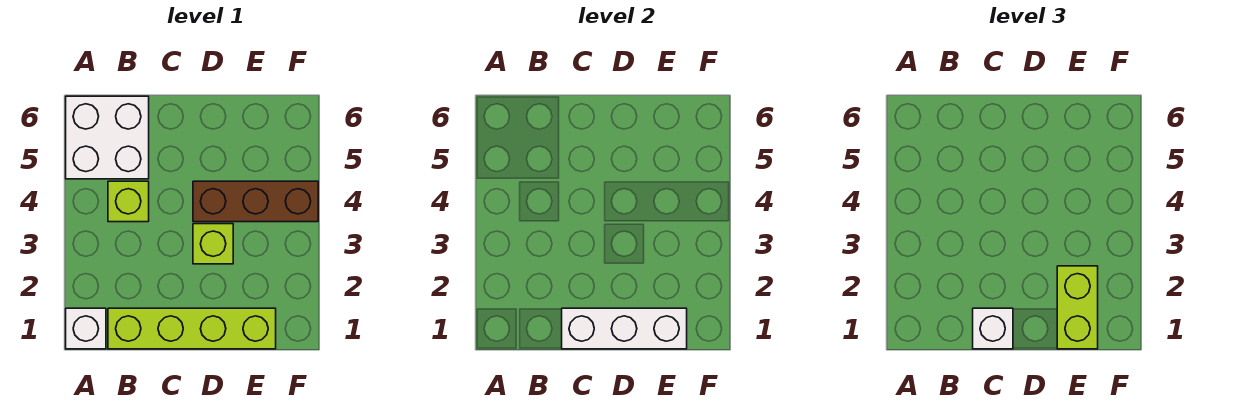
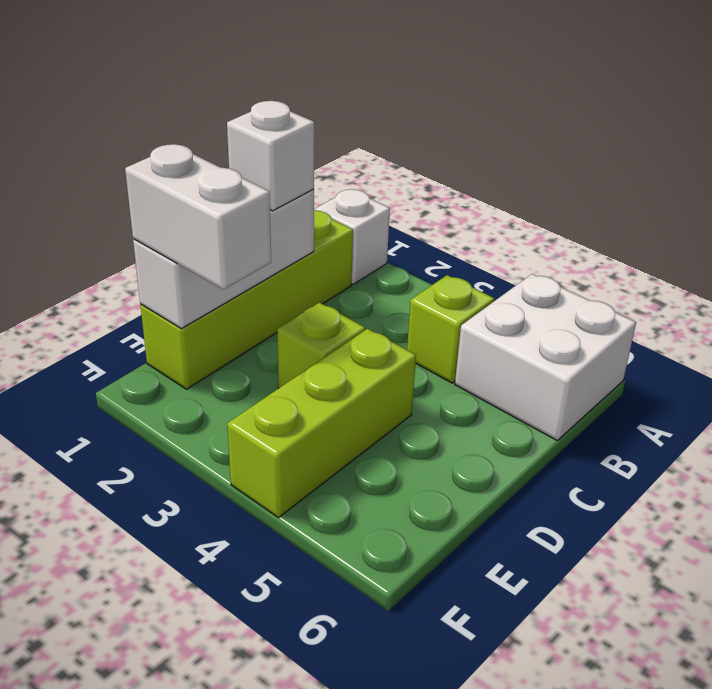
brown 1x3 brick [193,181,318,222] -> lime 1x3 brick [227,329,416,518]
lime 1x2 brick [1057,266,1098,349] -> white 1x2 brick [125,144,271,290]

